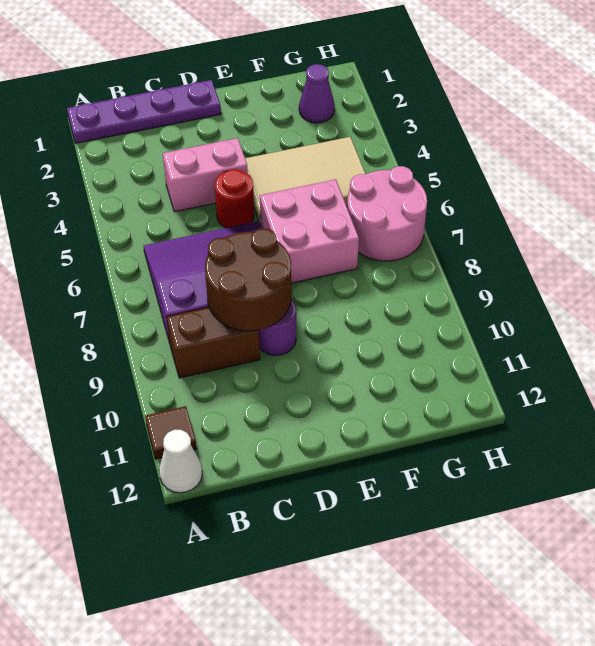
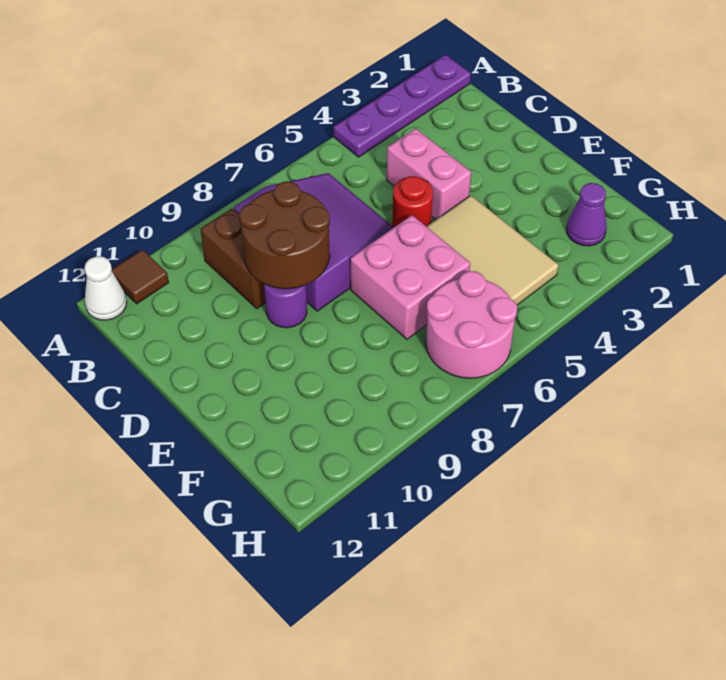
purple 1x4 plate [67,80,221,143] -> purple 1x4 plate turned to [334,55,471,157]

